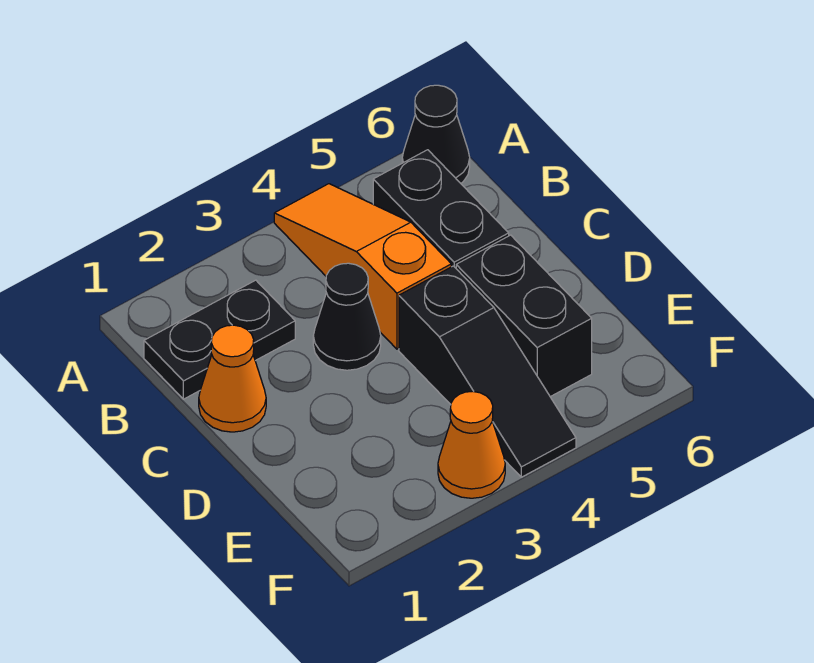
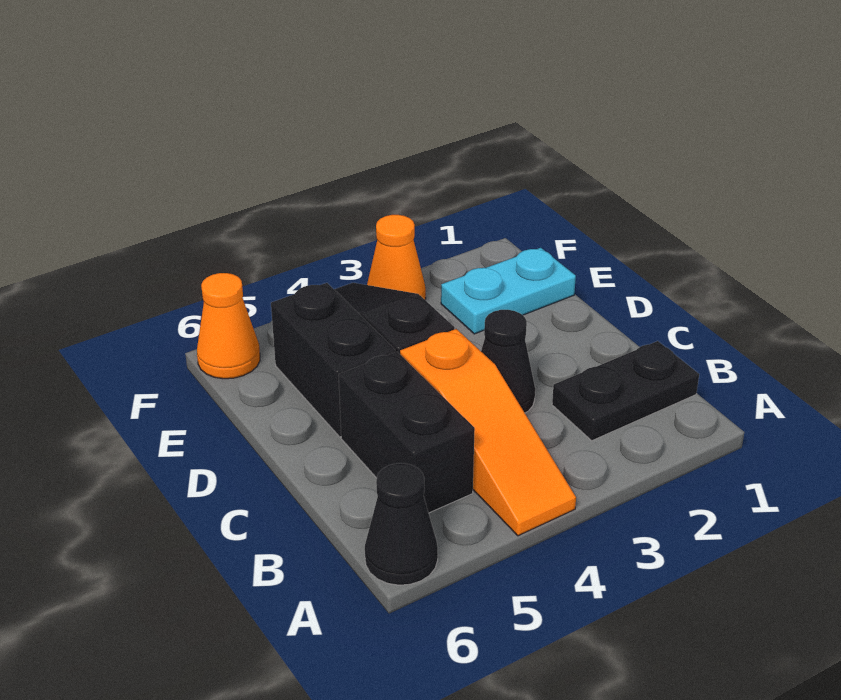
orange 1x1 cone [199,325,266,432] -> orange 1x1 cone moved to [197,273,260,379]
none -> cyan 1x2 plate [441,248,576,334]

